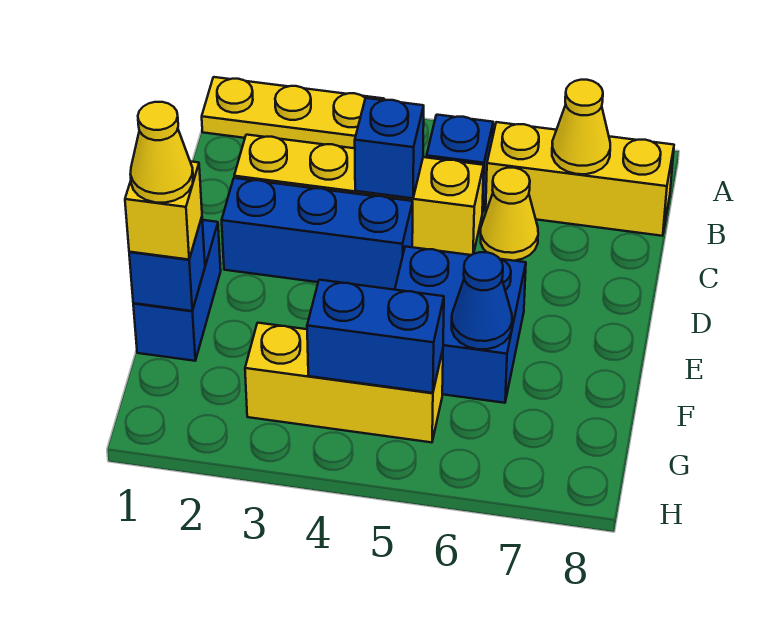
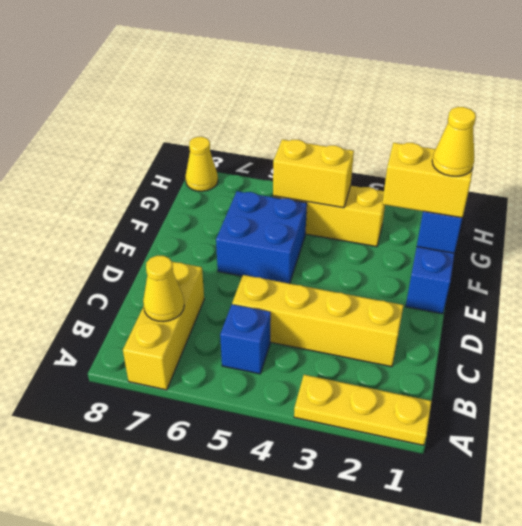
yellow 1x3 brick [486,122,674,236] -> yellow 1x3 brick turned to [123,262,204,390]
blue 1x1 brick [355,98,424,198] -> none
yellow 1x1 cone [481,168,538,261] -> yellow 1x1 cone moved to [185,137,218,191]
blue 1x3 brick [222,178,413,290] -> none
yellow 1x1 brick [125,161,202,260] -> yellow 1x2 brick [382,143,473,218]
blue 1x1 cone [452,252,512,349] -> none
blue 1x2 brick [307,280,444,393] -> yellow 1x2 brick [273,139,354,208]

